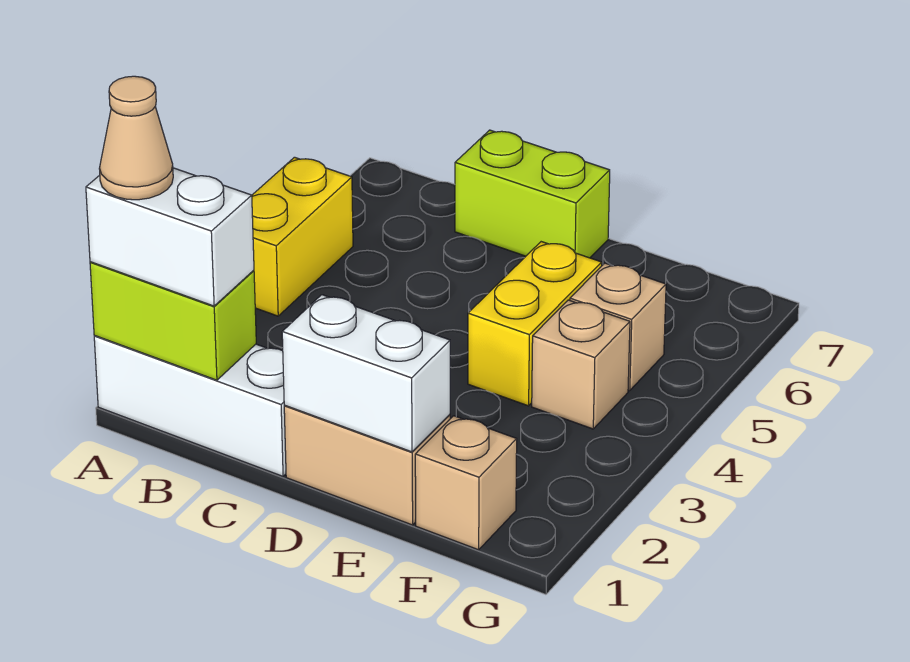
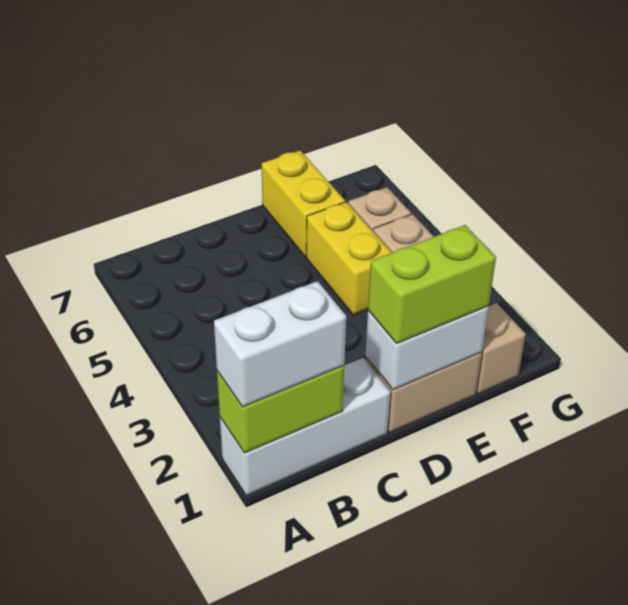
tan 1x1 cone [99,76,173,200] -> none
yellow 1x2 brick [252,157,353,316] -> yellow 1x2 brick moved to [262,150,345,257]
lime 1x2 brick [455,130,610,258] -> lime 1x2 brick moved to [368,225,496,344]

